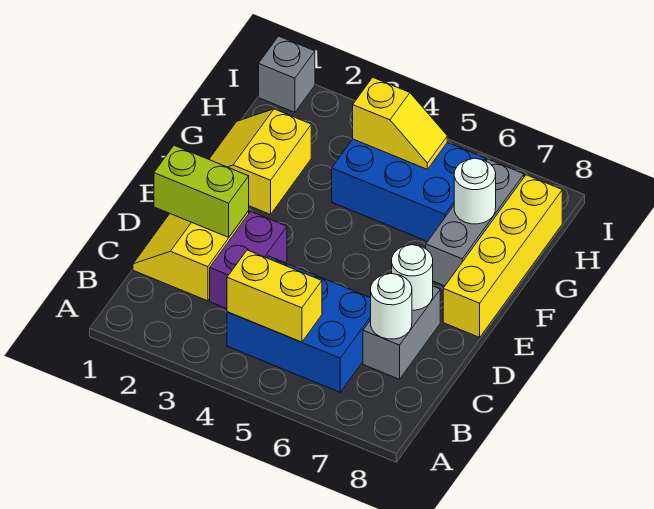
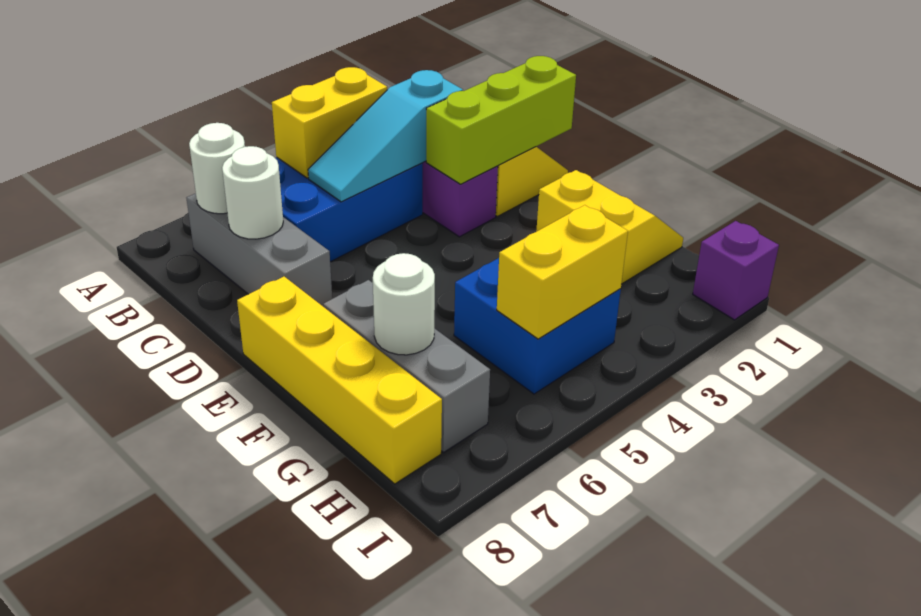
none -> cyan 1x3 slope [308,70,463,202]
grey 1x2 brick [363,286,440,379] -> grey 1x3 brick [187,193,332,307]
lime 1x2 brick [154,146,249,237] -> lime 1x3 brick [426,56,576,184]
white 1x1 round brick [392,245,433,310] -> white 1x1 round brick moved to [189,123,245,214]
blue 2x3 brick [332,139,486,242] -> blue 2x2 brick [454,258,621,394]
yellow 1x2 slope [353,77,447,169] -> yellow 1x2 brick [497,205,628,339]
grey 1x1 brick [259,36,315,112] -> purple 1x1 brick [693,221,779,320]

